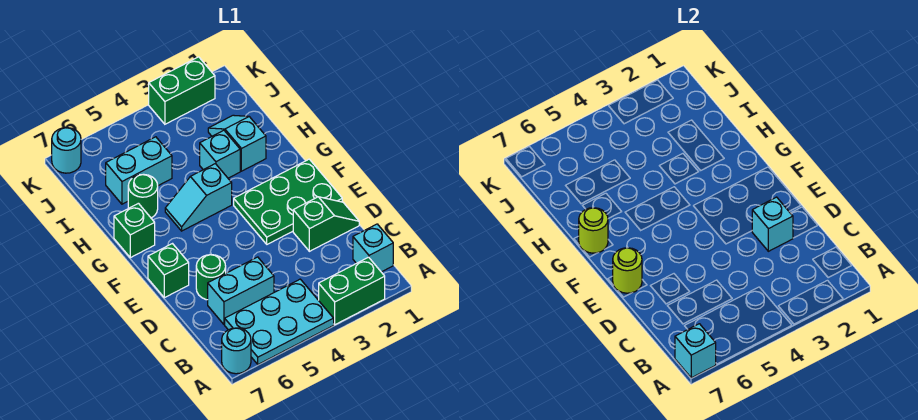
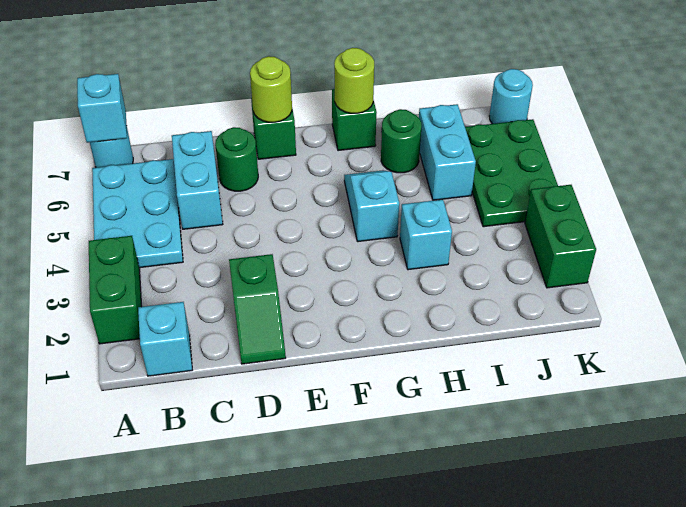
cyan 1x1 brick [752,197,793,251] -> none
green 2x3 plate [234,159,342,244] -> green 2x3 plate moved to [465,119,558,227]
cyan 1x2 slope [208,115,266,171] -> none

